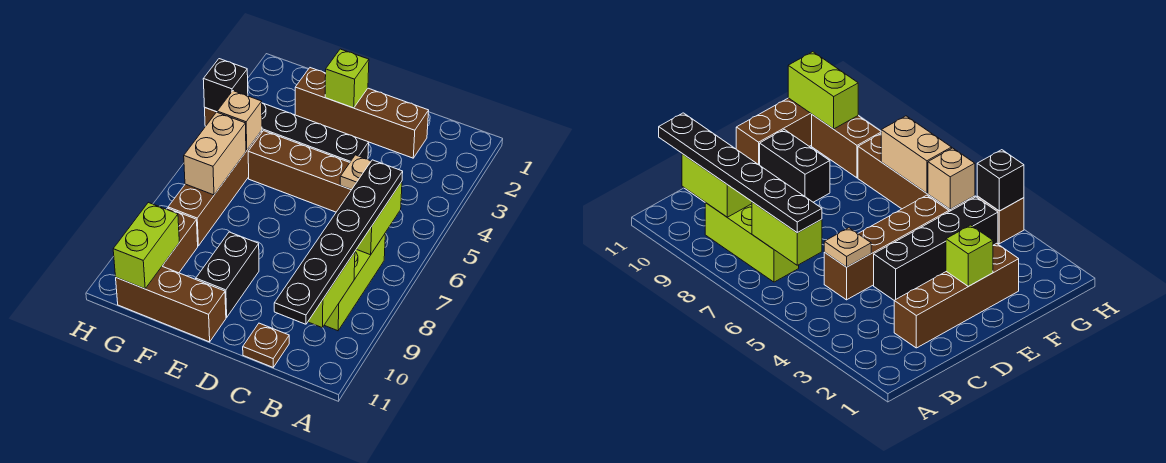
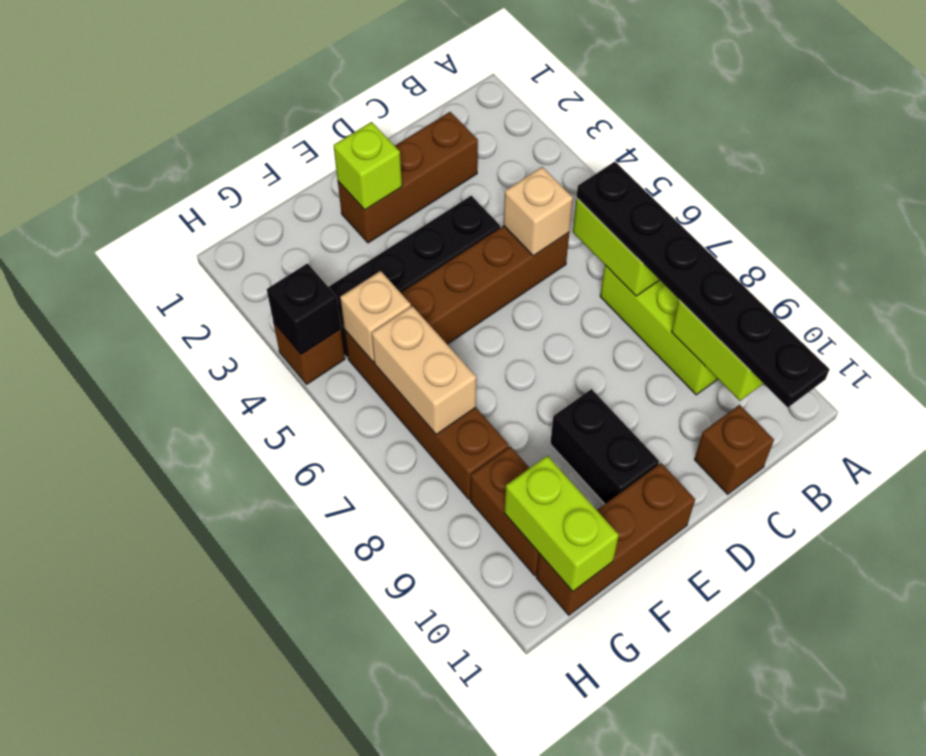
brown 1x4 brick [295,68,429,158] -> brown 1x3 brick [338,112,478,243]
tan 1x1 plate [340,155,371,190] -> tan 1x1 brick [504,167,573,256]
brown 1x1 plate [243,323,289,367] -> brown 1x1 brick [694,405,774,494]

